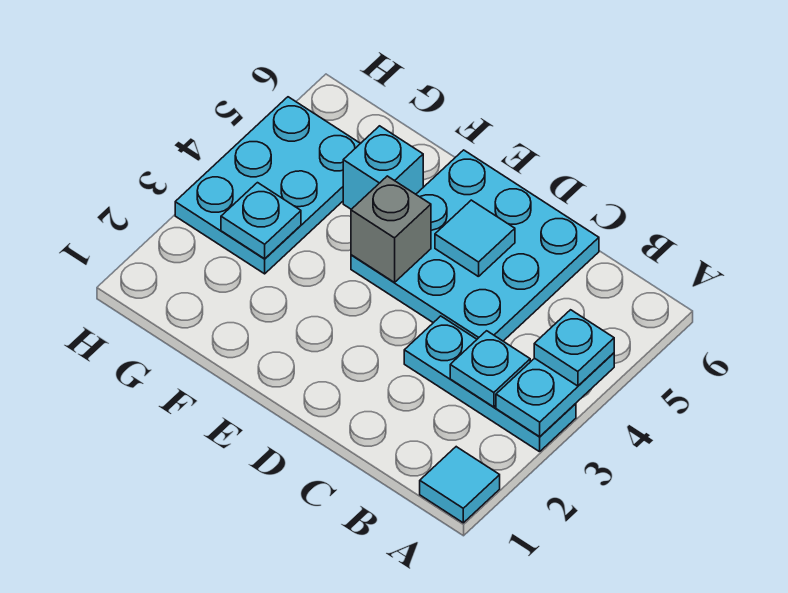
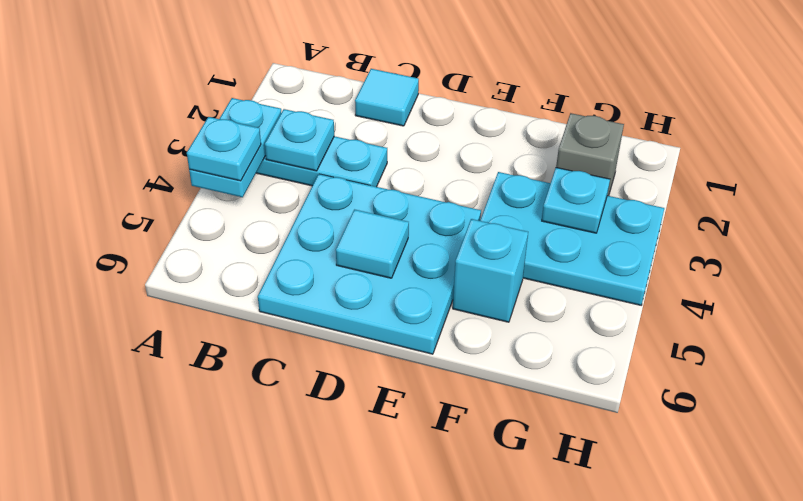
cyan 1x1 tile [420,447,500,523] -> cyan 1x1 tile moved to [355,69,419,126]
grey 1x1 brick [351,176,431,282] -> grey 1x1 brick moved to [556,113,624,196]
cyan 2x3 plate [175,97,361,274] -> cyan 2x3 plate turned to [480,172,664,305]

